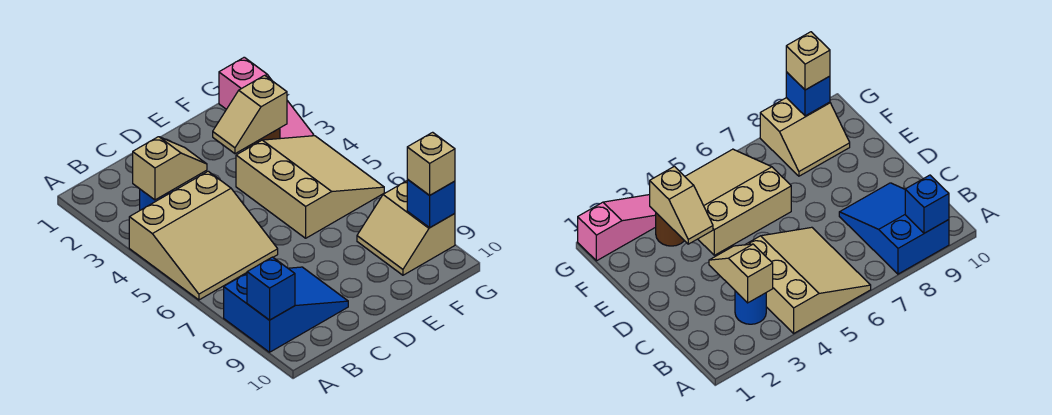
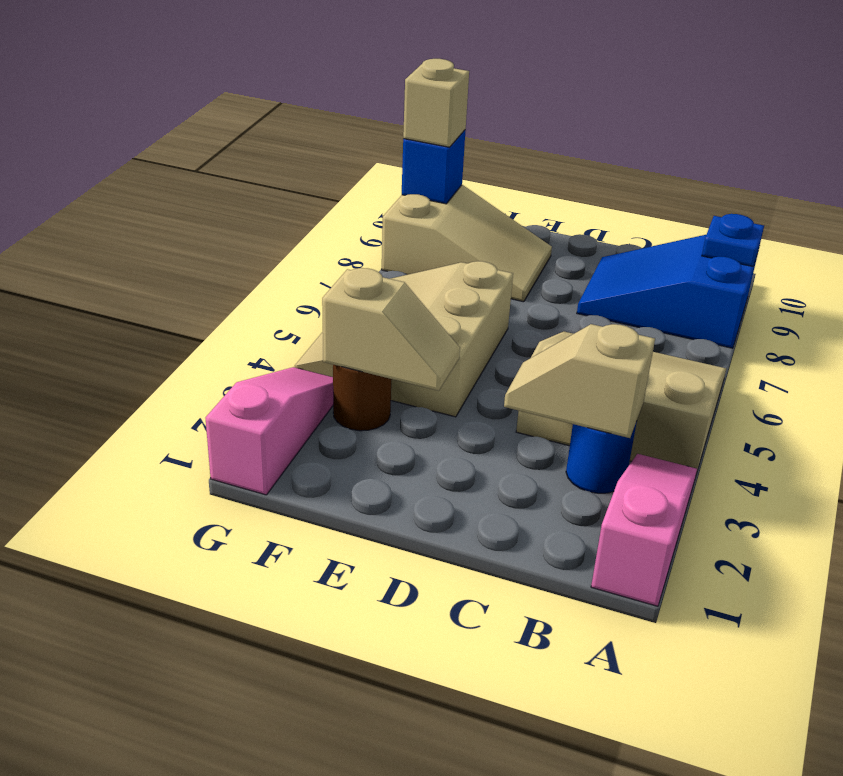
none -> pink 1x3 slope [591,454,697,606]
blue 1x1 brick [247,257,295,320] -> blue 1x1 plate [702,214,764,266]
tan 2x2 slope [357,181,455,275] -> tan 2x3 slope [382,185,552,302]

